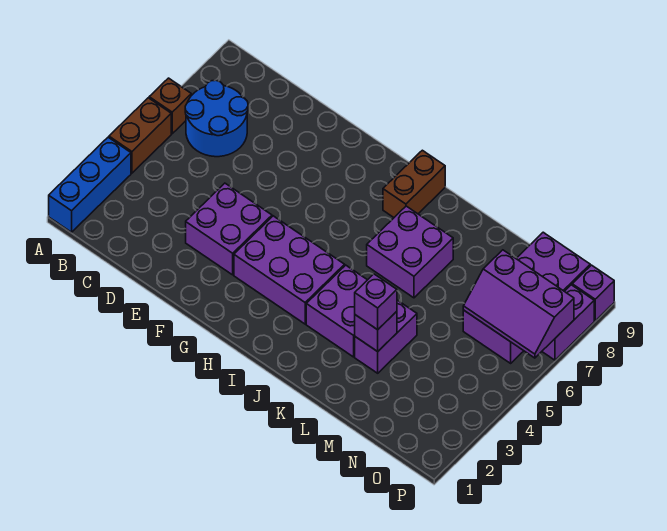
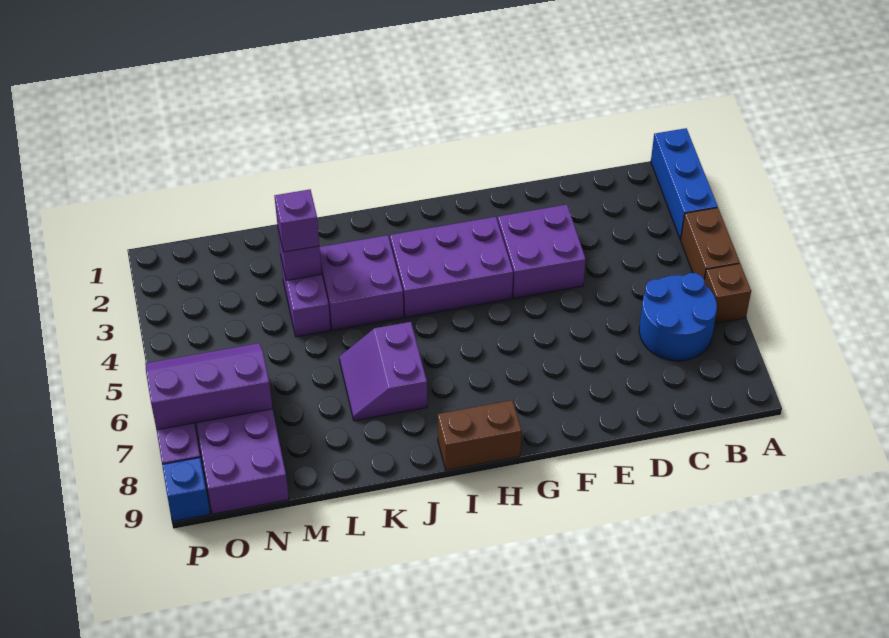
brown 1x2 brick [383,150,445,217] -> brown 1x2 brick turned to [438,400,521,470]
purple 2x2 brick [367,206,453,298] -> purple 2x2 slope [339,322,427,421]
purple 1x1 brick [572,265,614,321] -> blue 1x1 brick [162,458,210,521]

